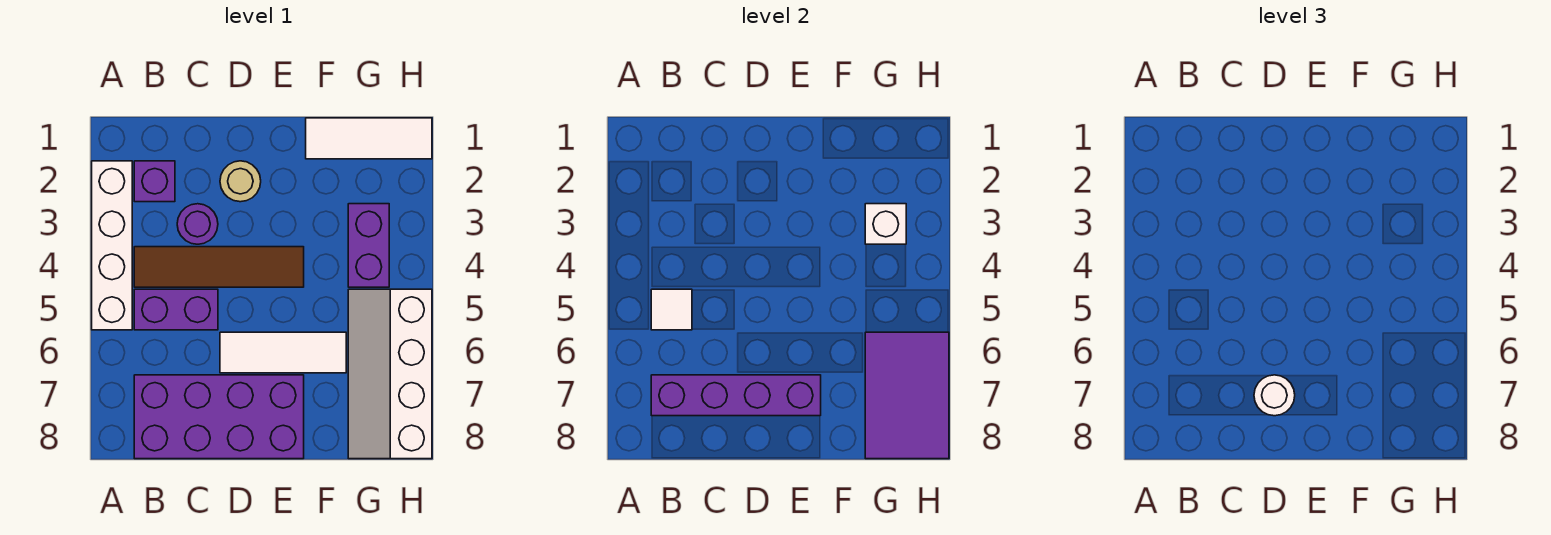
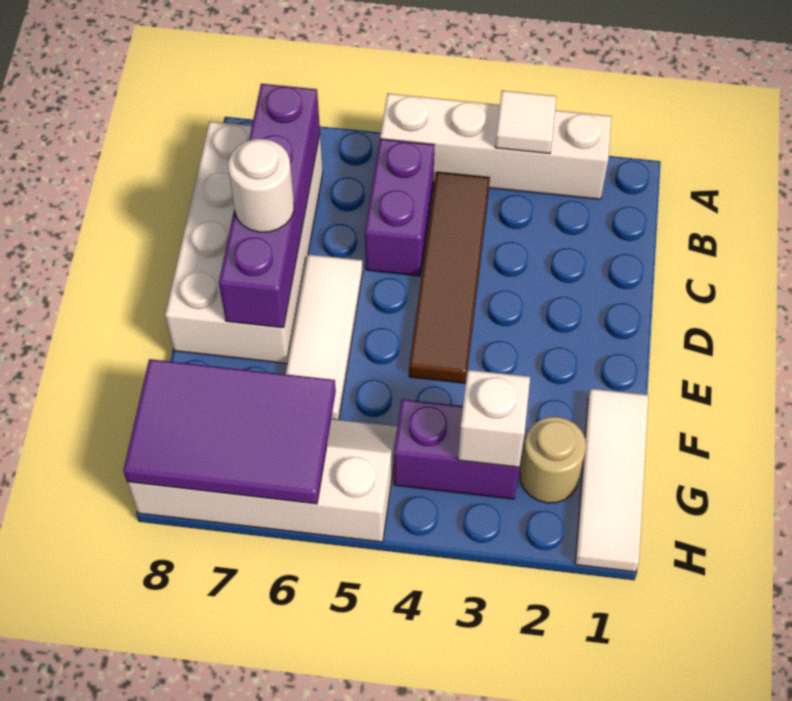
purple 1x1 brick [134,161,175,202] -> none
white 1x1 tile [651,289,692,330] -> white 1x1 tile moved to [495,90,556,154]
purple 2x4 brick [134,375,304,459] -> white 2x4 brick [165,122,323,364]
purple 1x1 round brick [177,204,218,244] -> none
tan 1x1 round brick [220,161,261,202] -> tan 1x1 round brick moved to [520,417,586,503]

